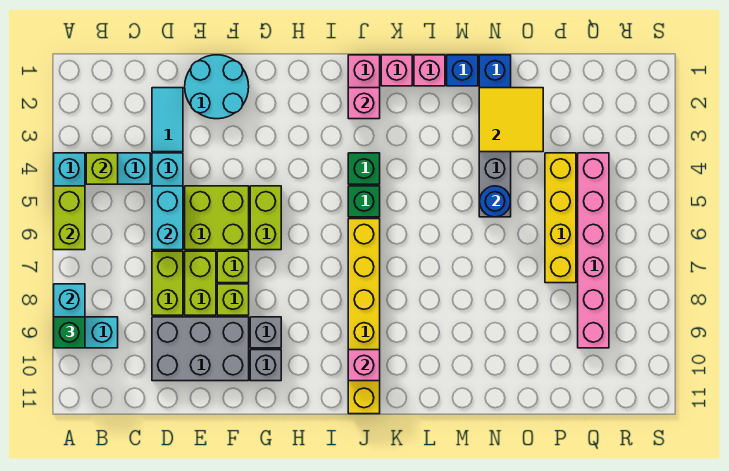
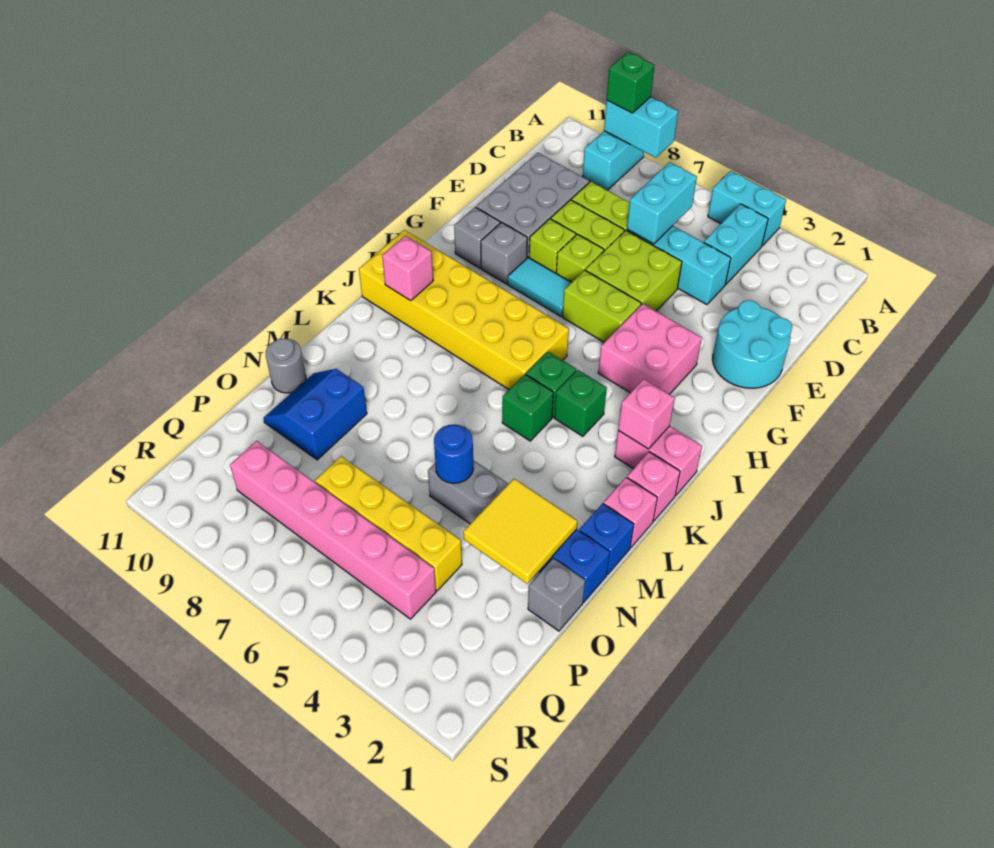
lime 1x2 brick [54,186,85,250] -> none
lime 1x1 brick [86,153,118,184] -> none
cyan 1x2 tile [152,88,183,152] -> cyan 1x2 tile moved to [508,257,572,317]
cyan 1x2 brick [152,186,183,250] -> cyan 1x2 brick turned to [627,162,697,244]
none -> pink 2x2 brick [598,304,702,394]
yellow 1x6 brick [348,219,380,414] -> yellow 2x6 brick [359,230,569,390]
none -> green 1x1 brick [502,374,553,441]
none -> blue 2x2 slope [264,369,367,460]
none -> grey 1x1 round brick [266,339,306,393]
none -> grey 1x1 brick [528,558,585,631]

